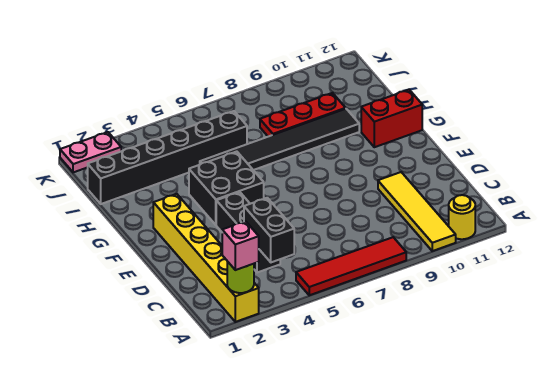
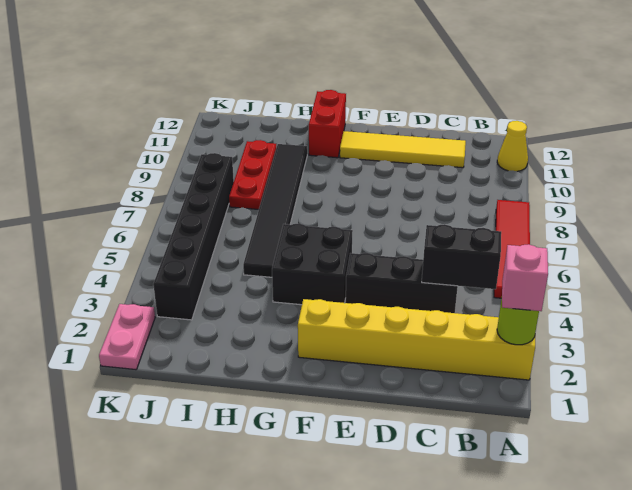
yellow 1x4 tile [378,172,456,251] -> yellow 1x4 tile moved to [340,131,466,168]
yellow 1x1 round brick [449,195,475,239] -> yellow 1x1 cone [497,121,528,171]
black 1x6 brick [88,111,247,204] -> black 1x6 brick moved to [153,153,234,320]

